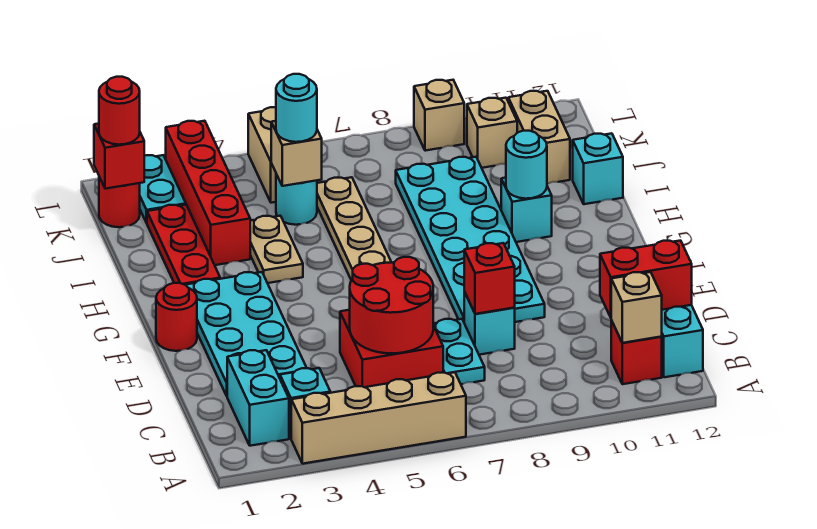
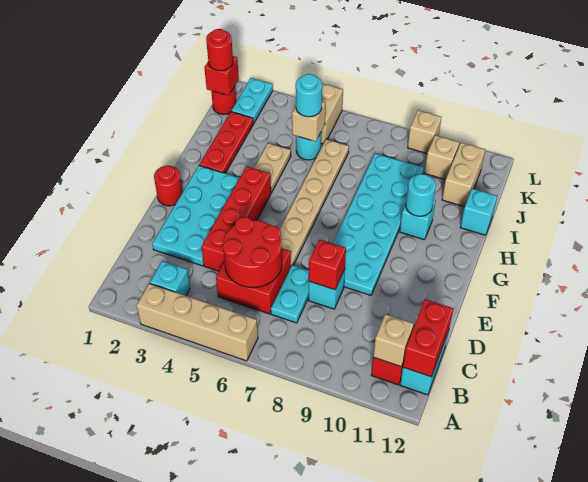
cyan 1x2 brick [227,350,289,446] -> none
red 1x2 brick [600,241,692,317] -> red 1x2 brick turned to [403,299,453,377]
red 1x4 brick [166,121,250,265] -> red 1x4 brick moved to [201,166,271,271]

